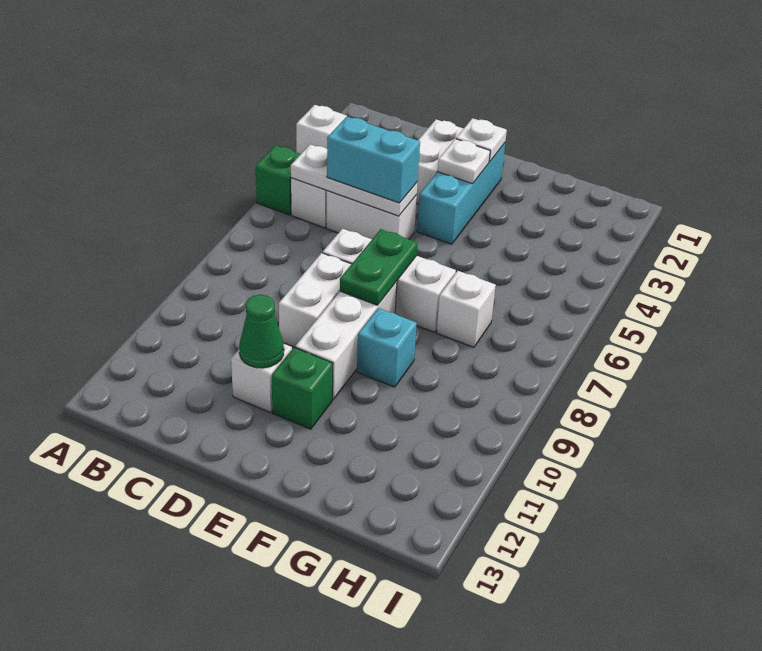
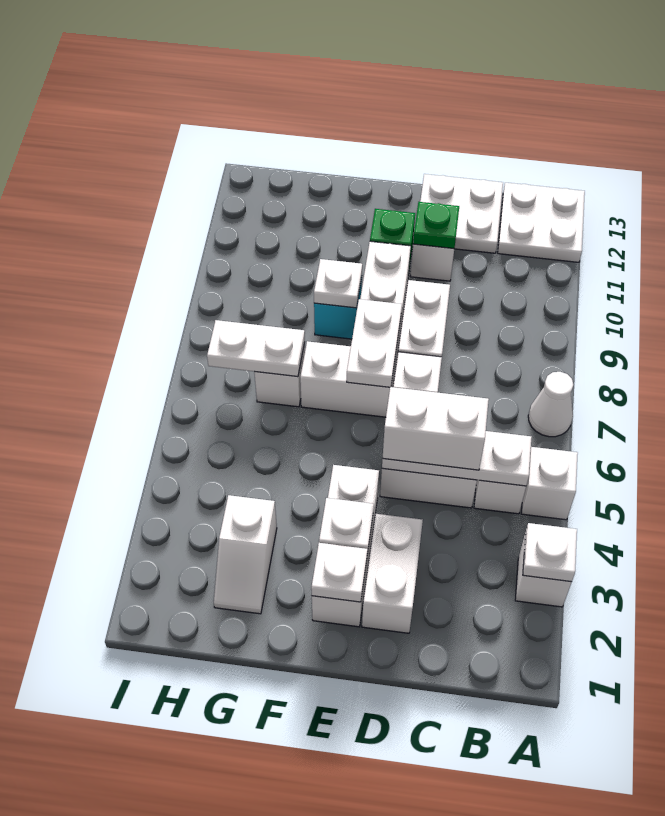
none -> white 1x1 plate [523,523,577,582]
green 1x1 brick [256,145,301,215] -> white 1x1 brick [521,447,578,520]
none -> white 1x1 cone [528,372,573,437]
none -> white 2x2 plate [498,183,585,262]
cyan 1x2 brick [327,117,420,203] -> white 1x2 brick [383,387,489,470]
none -> white 2x2 plate [420,174,503,253]
green 1x1 cone [239,295,284,368] -> green 1x1 plate [413,202,459,249]
cyan 1x3 brick [417,143,505,244] -> white 1x3 brick [312,465,379,627]
green 1x2 plate [340,229,418,305] -> white 1x2 plate [347,299,402,387]
none -> white 1x1 plate [314,259,362,308]
none -> white 1x2 slope [214,495,277,614]
none -> white 1x2 plate [207,320,305,377]

